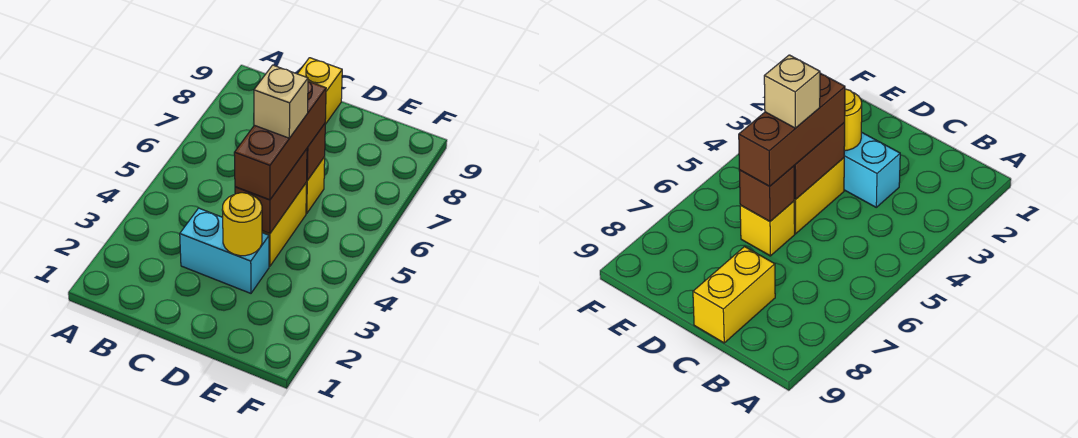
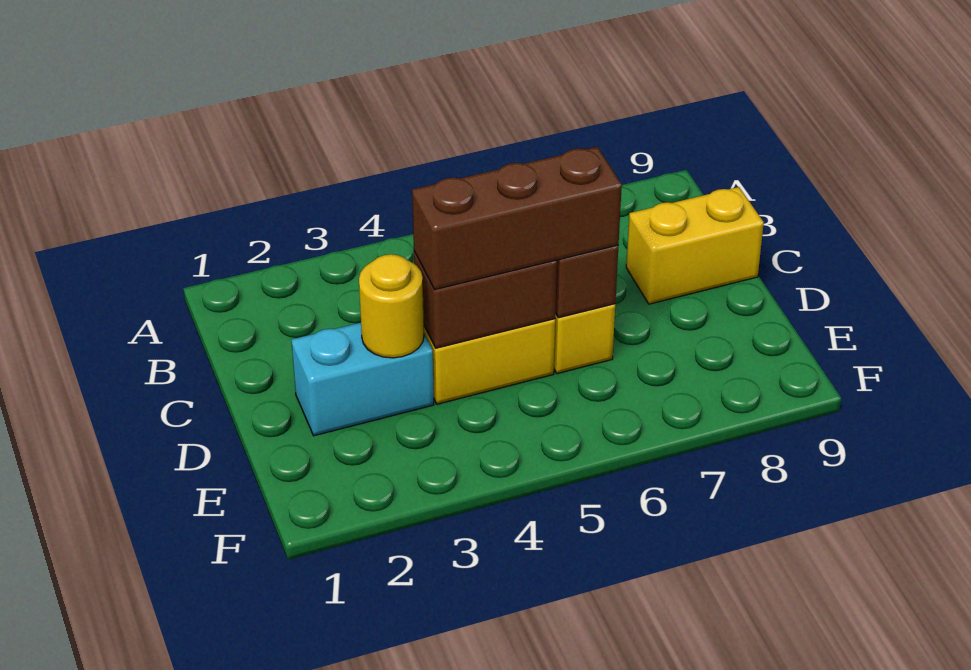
cyan 1x2 brick [180,208,269,293] -> cyan 1x2 brick turned to [291,323,434,436]
tan 1x1 brick [254,65,308,138] -> none

